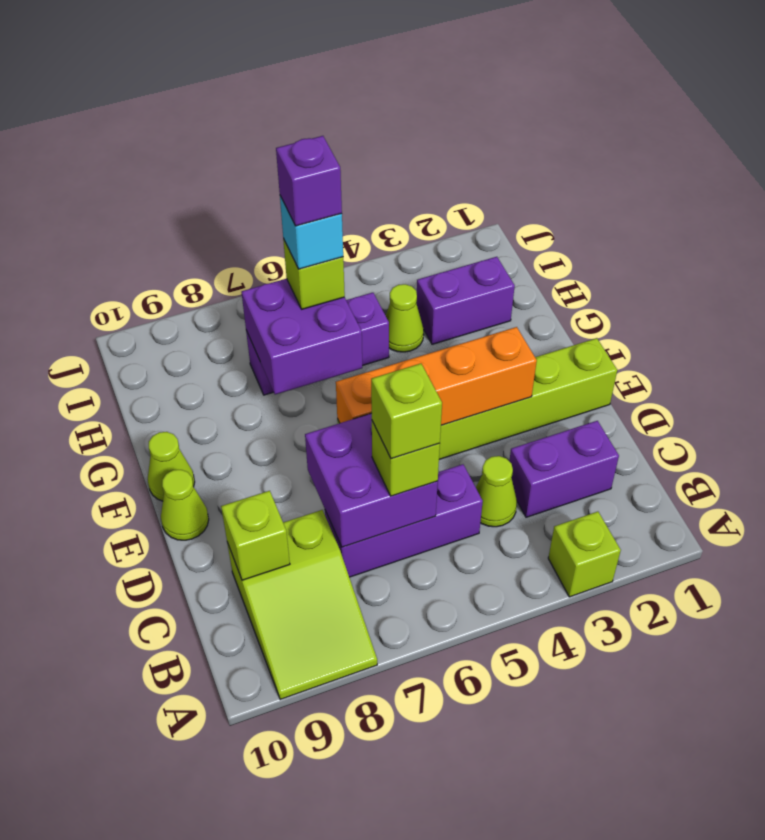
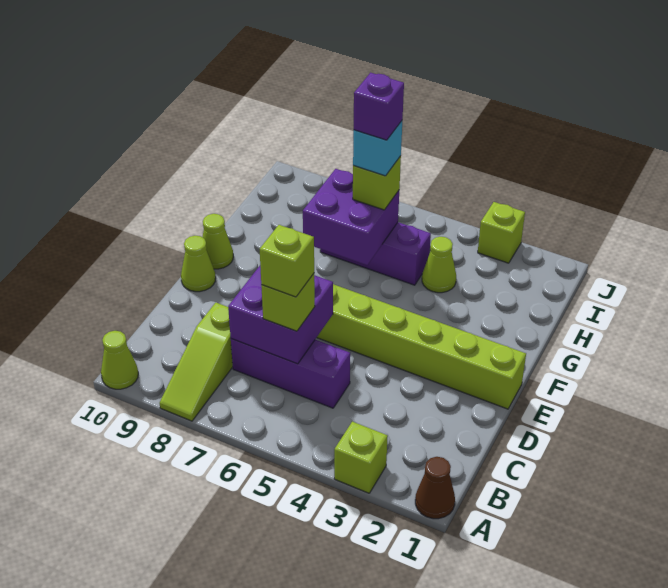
none -> brown 1x1 cone [415,457,455,519]
lime 2x3 slope [227,510,377,700] -> lime 1x3 slope [160,303,233,421]
purple 1x2 brick [509,421,619,517] -> none
lime 1x1 cone [476,456,517,527] -> lime 1x1 cone moved to [101,331,138,389]
lime 1x1 brick [221,491,290,580] -> lime 1x1 brick moved to [478,202,525,263]
orange 1x4 brick [336,327,537,425] -> none
purple 1x2 brick [416,257,515,344] -> none

